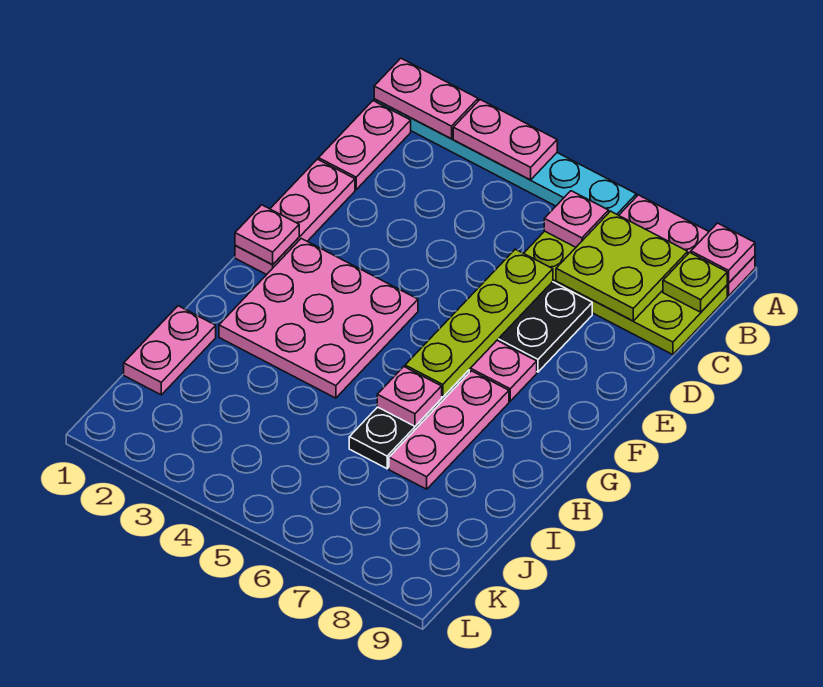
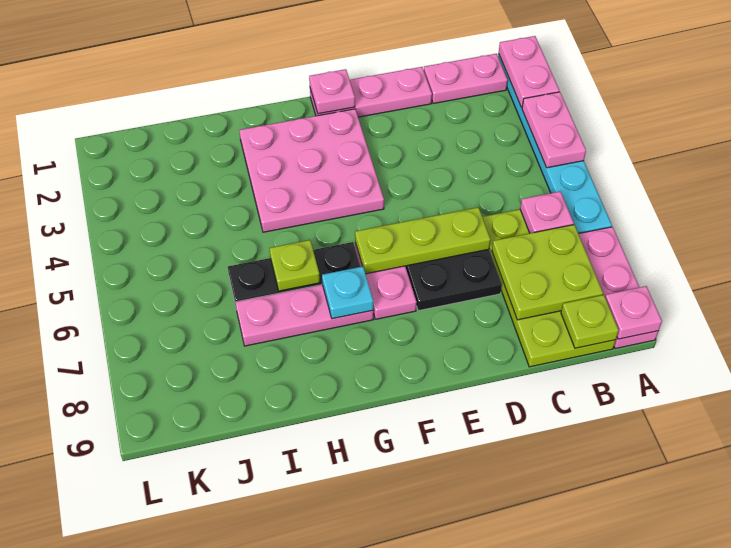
lime 1x4 plate [405,249,553,397] -> lime 1x3 plate [355,207,491,274]
none -> cyan 1x1 plate [322,266,373,319]
pink 1x1 plate [377,367,442,426] -> lime 1x1 plate [270,240,320,291]
pink 1x2 plate [124,306,216,395] -> none

